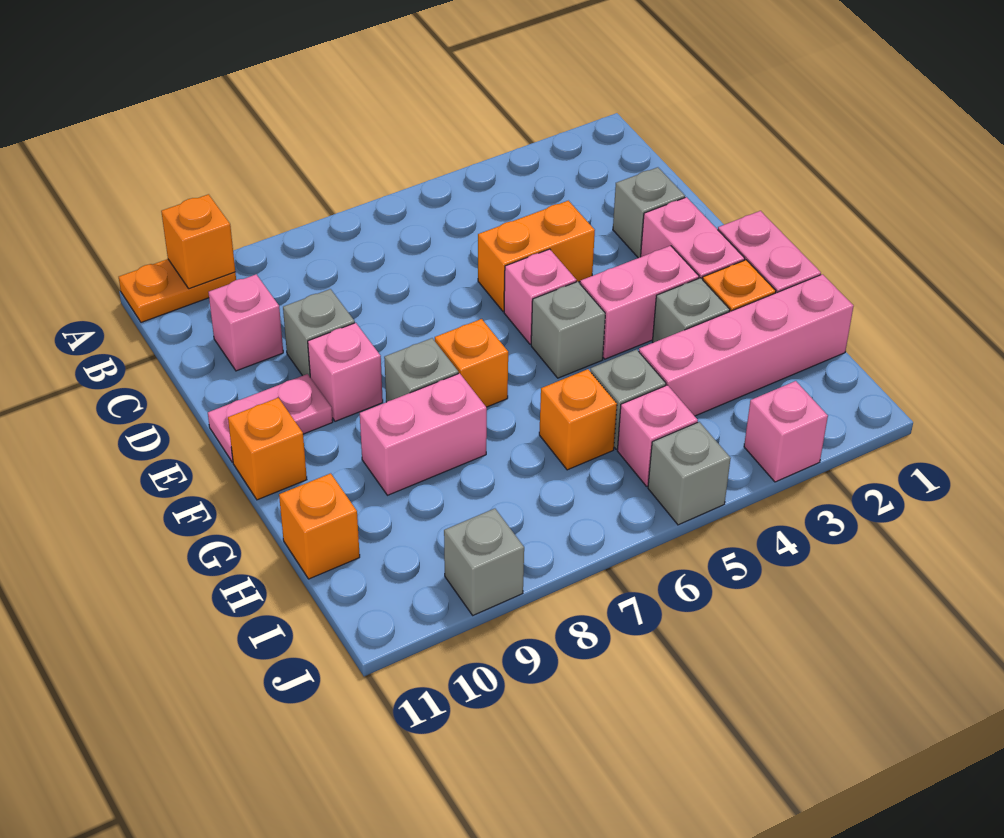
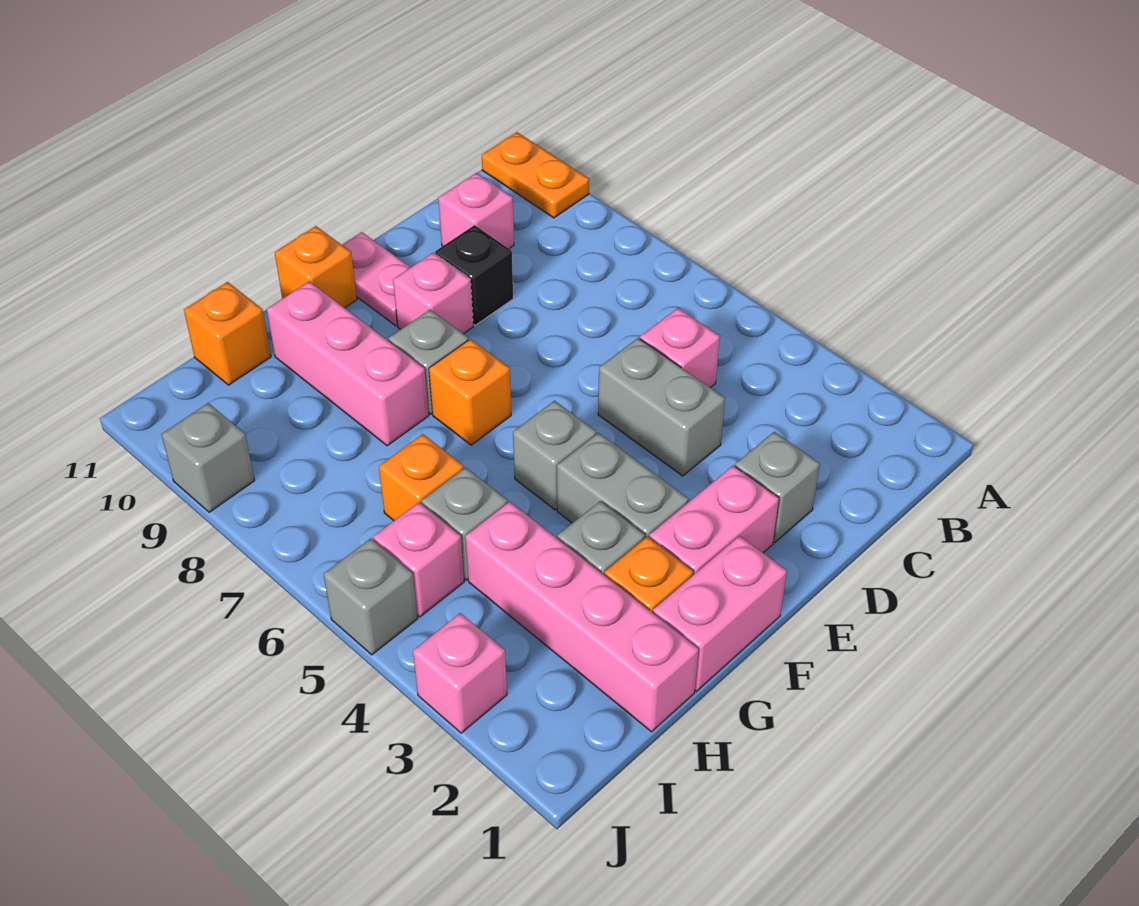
orange 1x1 brick [161,194,235,289] -> none
orange 1x2 brick [478,201,595,311] -> grey 1x2 brick [598,338,725,476]
grey 1x1 brick [283,289,355,376] -> black 1x1 brick [435,225,513,325]
pink 1x1 brick [504,249,577,344] -> pink 1x1 brick moved to [640,308,720,388]
pink 1x2 brick [580,246,699,359] -> grey 1x2 brick [557,433,689,538]
pink 1x2 brick [360,373,487,495] -> pink 1x3 brick [267,281,429,446]

